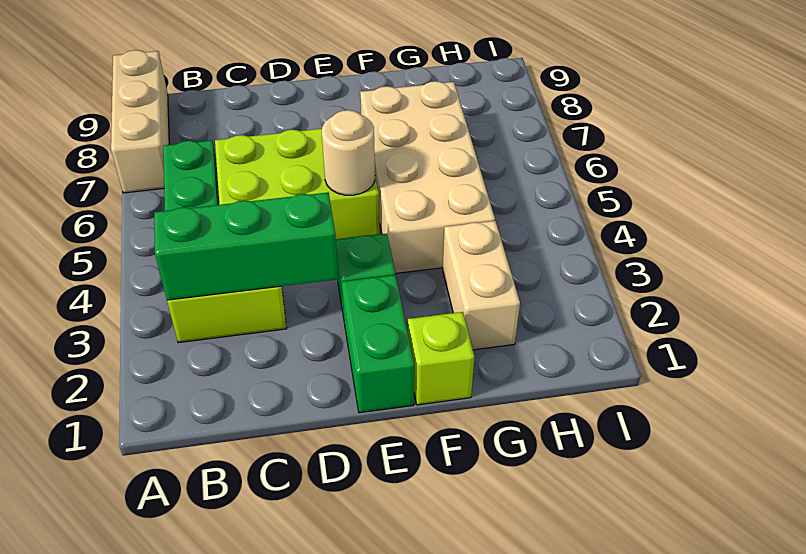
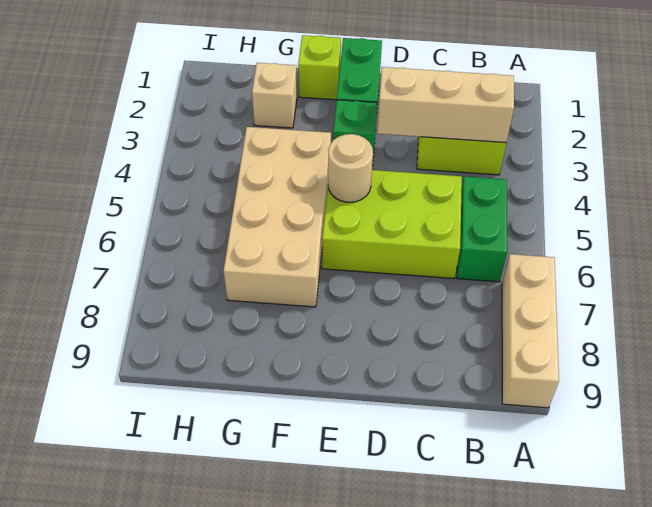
green 1x3 brick [154,193,338,300] -> tan 1x3 brick [377,67,514,143]
tan 1x2 brick [443,221,520,350] -> tan 1x1 brick [252,63,297,128]

